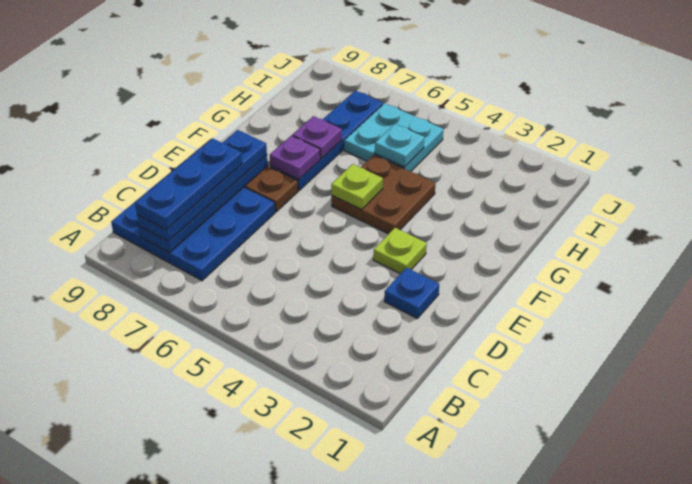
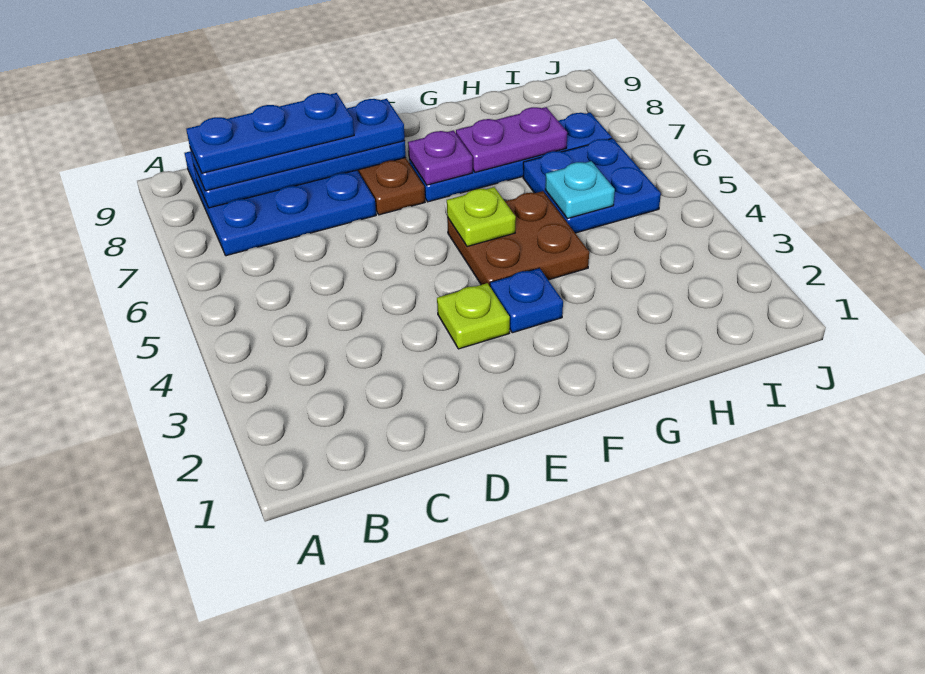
blue 1x1 plate [384,268,439,318] -> blue 1x1 plate moved to [490,268,563,333]
purple 1x1 plate [292,116,342,159] -> purple 1x2 plate [456,107,567,172]
cyan 2x2 plate [344,103,443,172] -> blue 2x2 plate [523,138,661,233]

